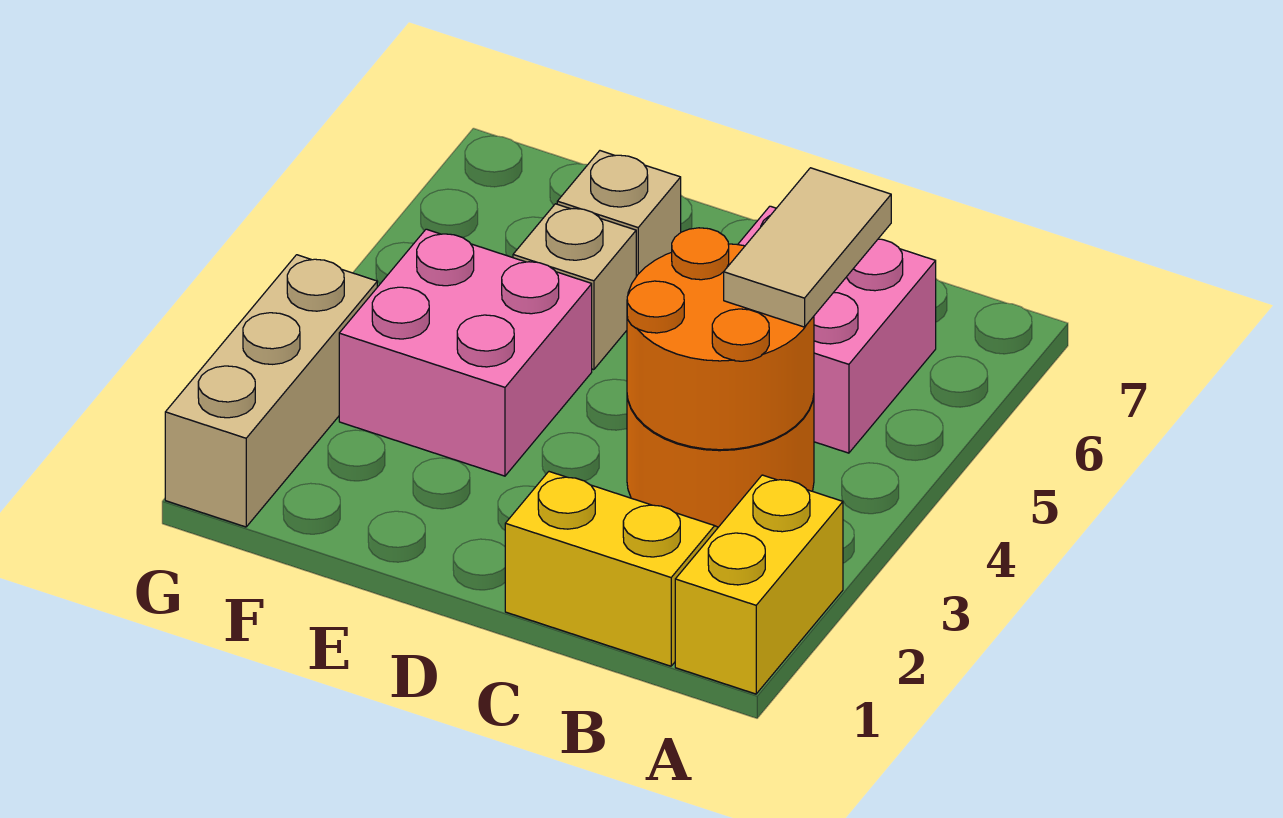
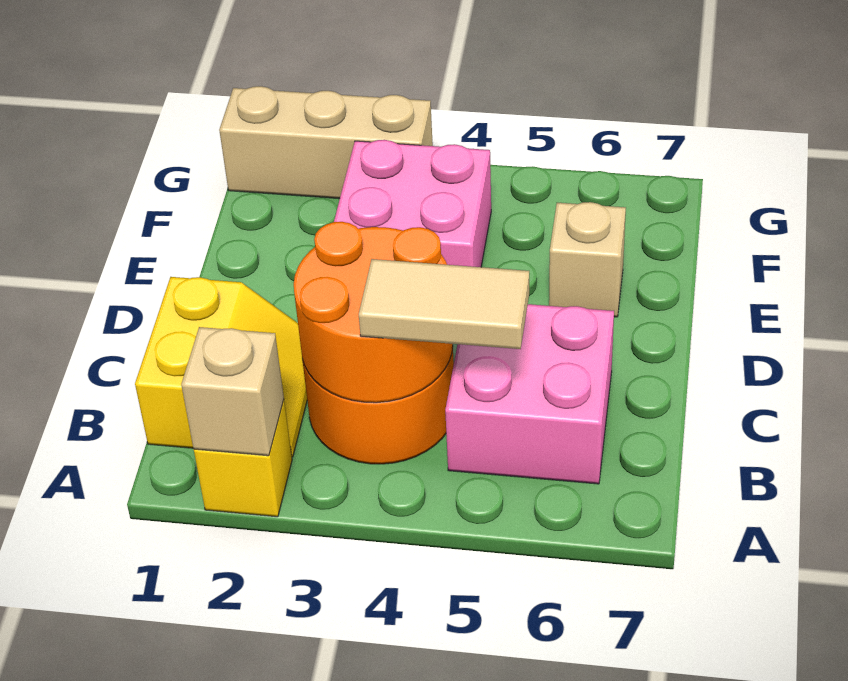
yellow 1x2 brick [675,475,843,694] -> yellow 1x1 brick [194,400,292,517]
tan 1x1 brick [513,204,636,370] -> tan 1x1 brick moved to [181,327,284,456]

